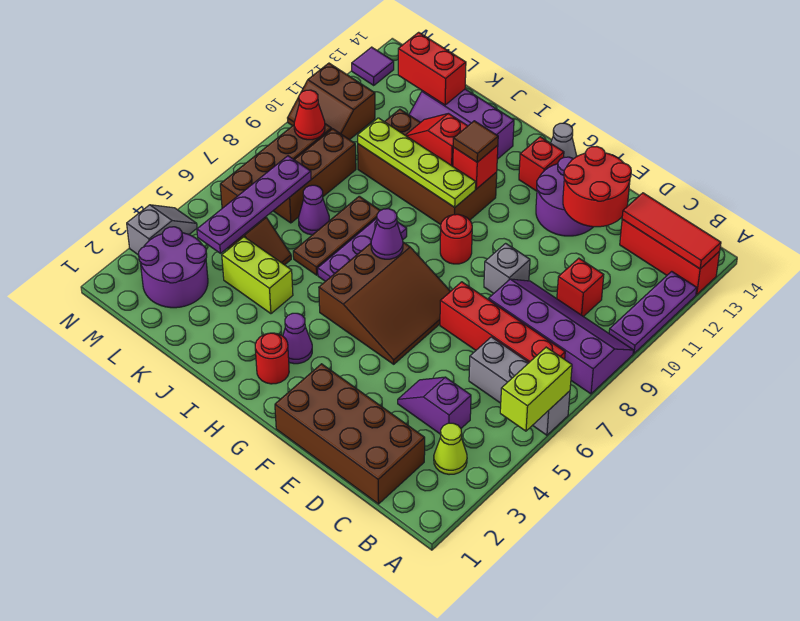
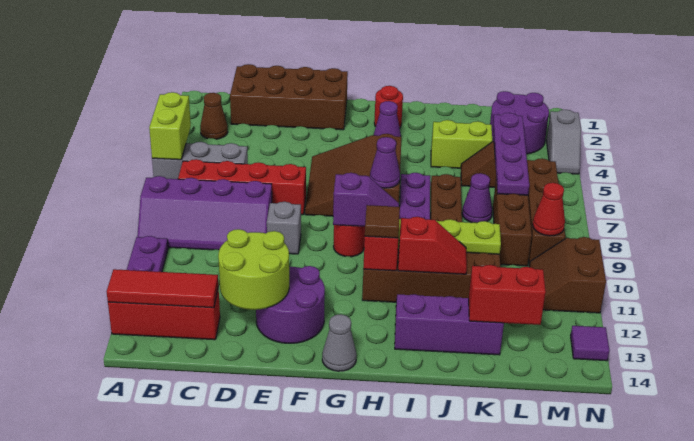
lime 1x1 cone [434,423,467,475] -> brown 1x1 cone [200,93,228,139]
purple 1x2 slope [398,377,471,434] -> purple 1x2 slope moved to [333,173,399,226]
red 1x1 brick [557,258,604,317] -> none
red 2x2 round brick [563,146,631,227] -> lime 2x2 round brick [218,229,289,310]
red 1x1 brick [519,137,564,191] -> none
brown 2x2 slope [288,63,375,140] -> brown 2x2 slope turned to [529,237,606,313]

